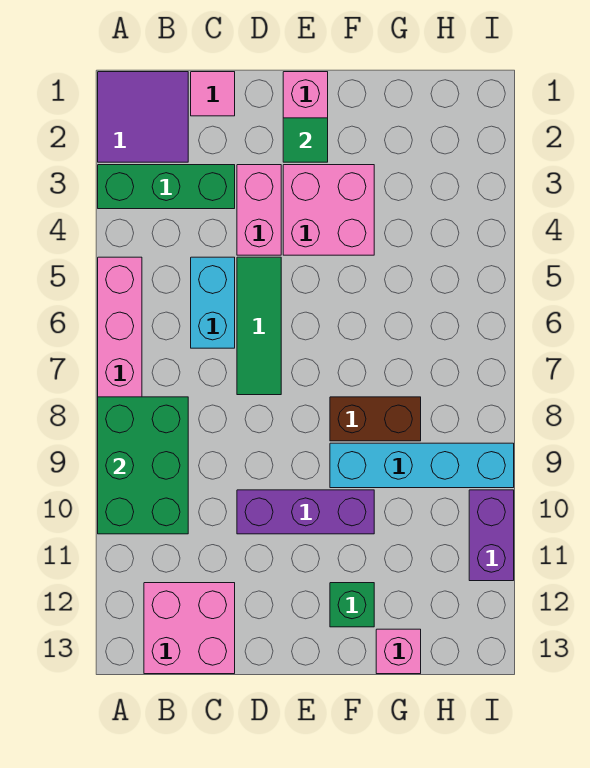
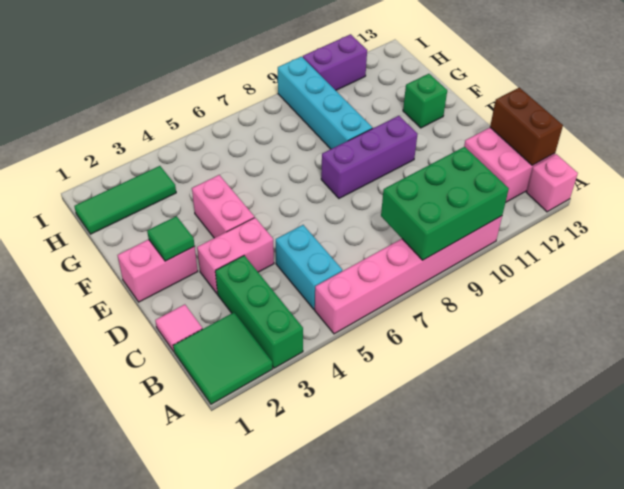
purple 2x2 tile [98,72,188,162] -> green 2x2 tile [173,313,273,404]
cyan 1x2 brick [191,257,235,348] -> cyan 1x2 brick turned to [276,225,342,309]
green 1x3 tile [237,257,281,395] -> green 1x3 tile moved to [74,166,176,234]
purple 1x3 brick [237,490,374,534] -> purple 1x3 brick turned to [321,116,417,198]
pink 2x2 brick [283,165,374,255] -> pink 1x2 brick [192,175,254,238]
brown 1x2 brick [330,397,421,441] -> brown 1x2 brick moved to [490,88,563,165]
pink 1x1 brick [376,629,421,674] -> pink 1x1 brick moved to [526,154,578,212]

